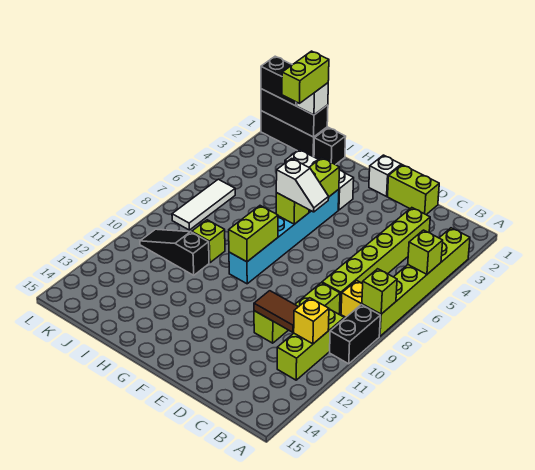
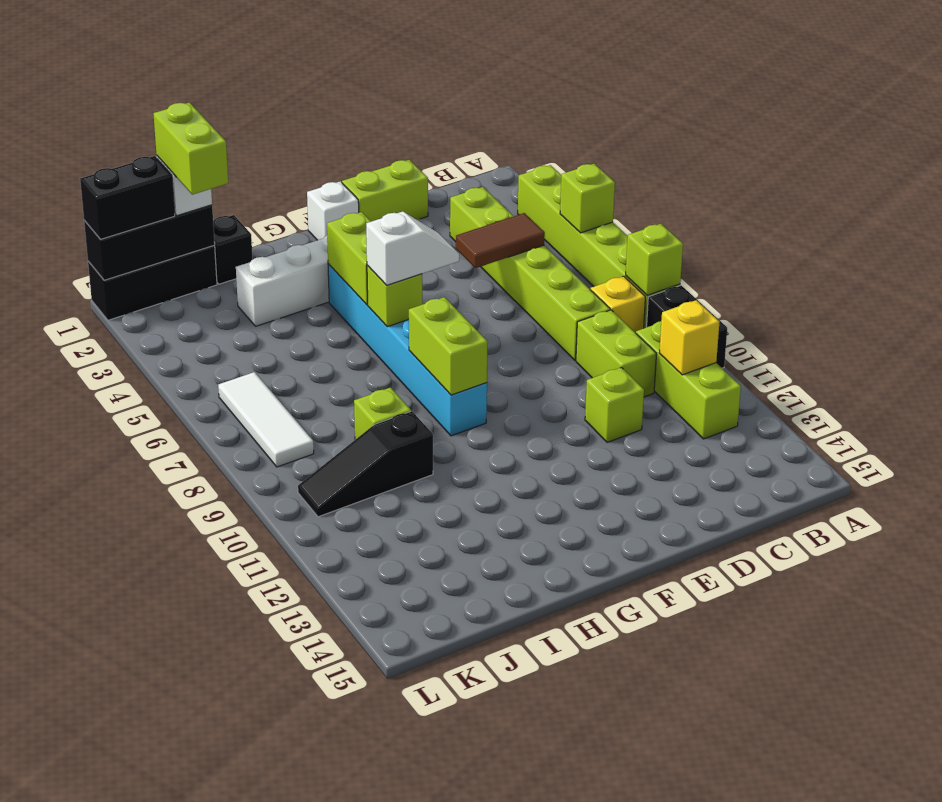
brown 1x2 tile [254,291,298,332] -> brown 1x2 tile moved to [456,213,545,268]

